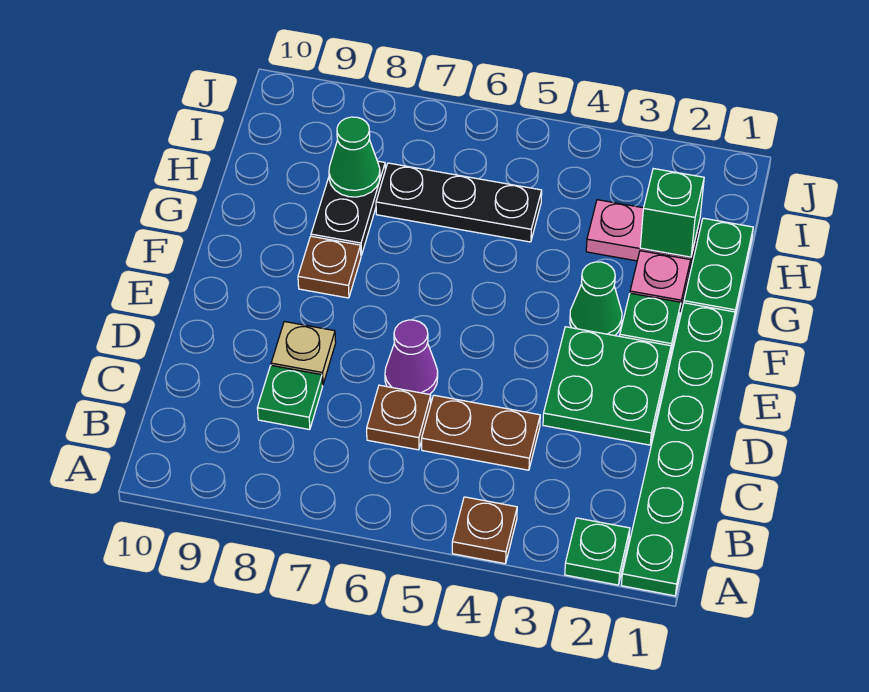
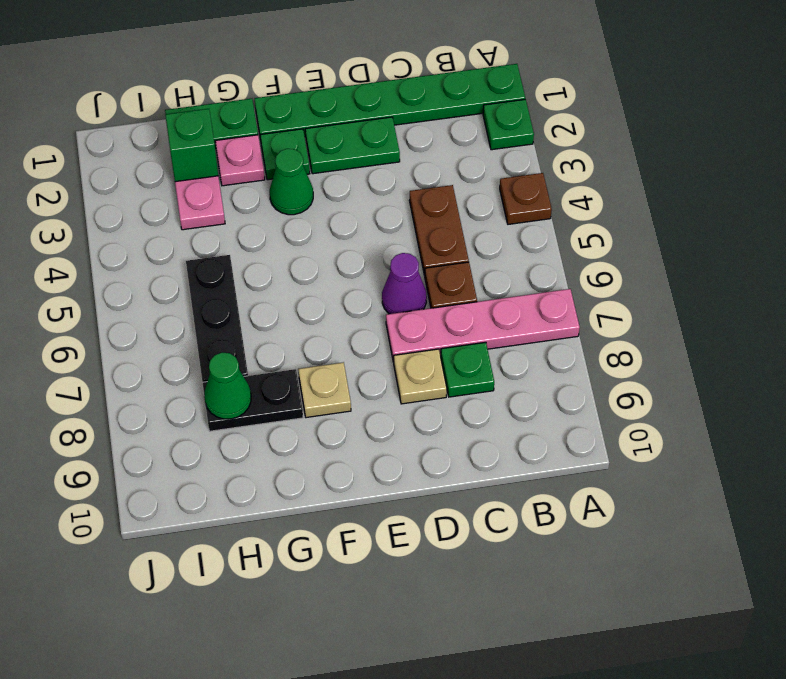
none -> pink 1x4 plate [386,289,580,362]
green 2x2 plate [543,327,671,445] -> green 1x2 plate [305,117,400,174]
brown 1x1 plate [298,236,361,298] -> tan 1x1 plate [298,362,351,418]

